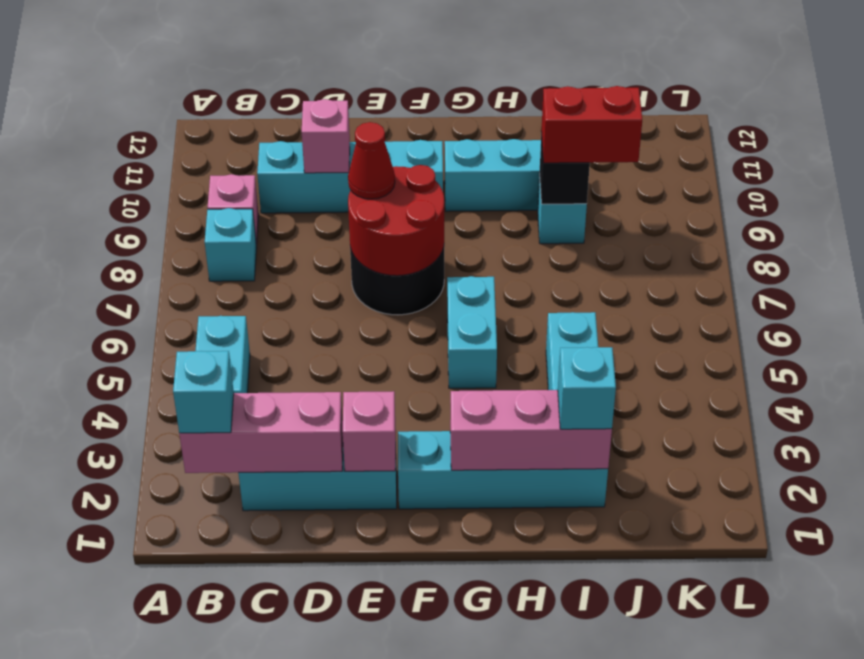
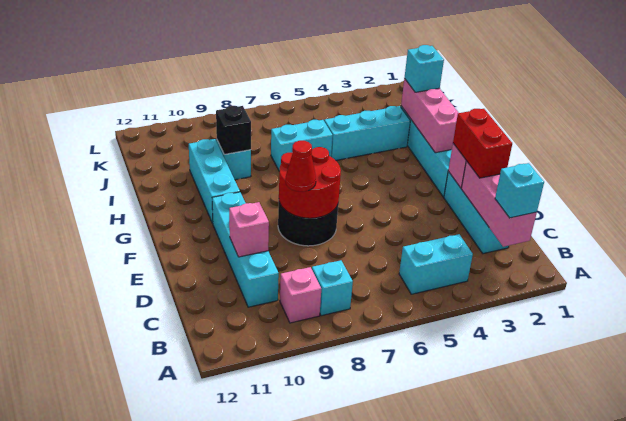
cyan 1x2 brick [447,276,497,388] -> cyan 1x2 brick moved to [271,120,333,171]
red 1x2 brick [541,86,642,163] -> red 1x2 brick moved to [453,109,512,178]

